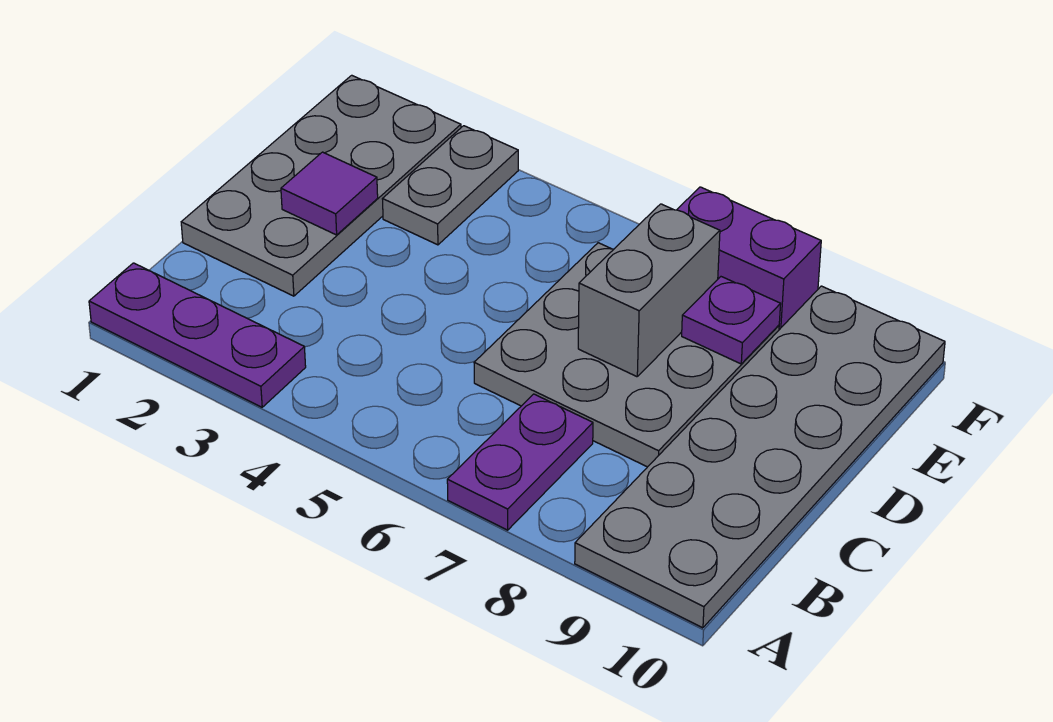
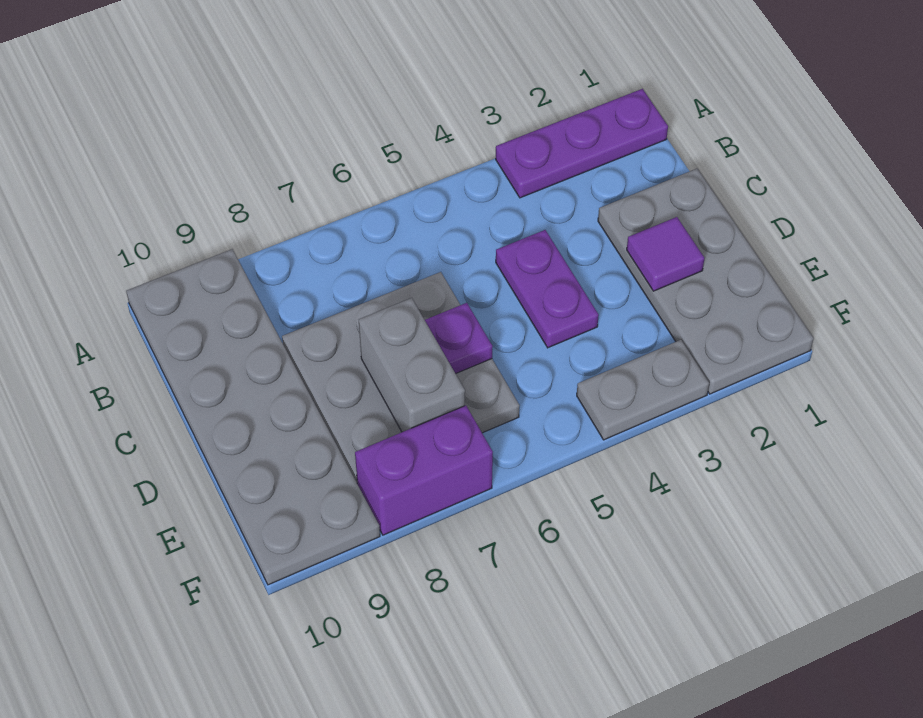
purple 1x2 plate [447,394,593,530] -> purple 1x2 plate moved to [496,230,599,348]
grey 1x2 plate [383,126,518,245] -> grey 1x2 plate turned to [577,340,709,440]
purple 1x1 plate [682,277,781,364] -> purple 1x1 plate moved to [425,303,493,374]

